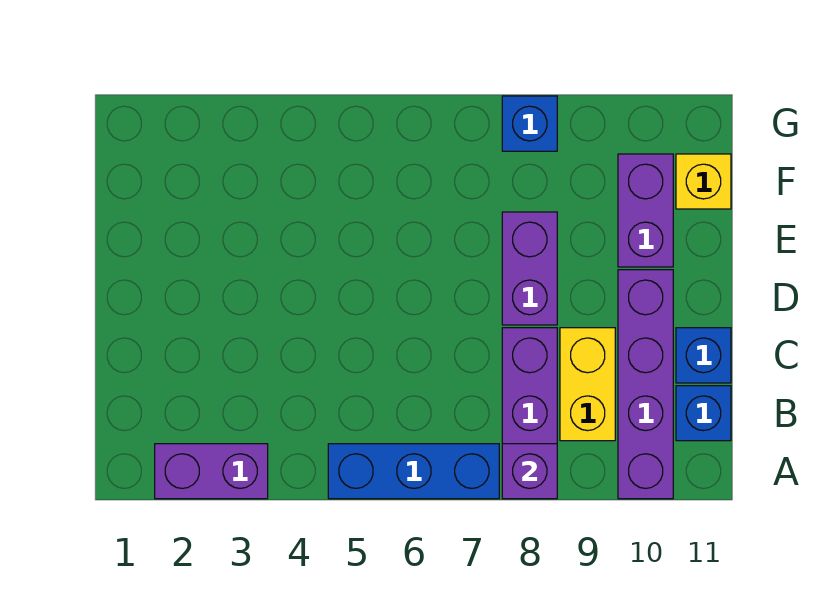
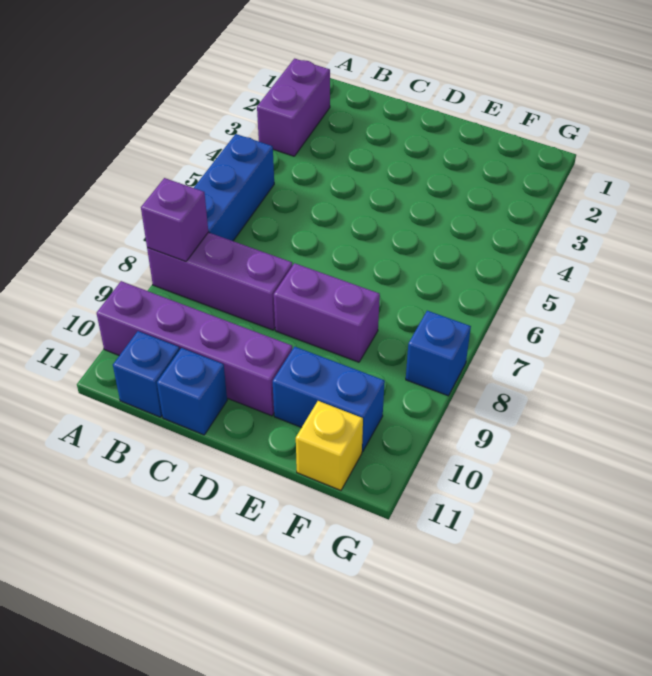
yellow 1x2 brick [560,328,615,441] -> none
purple 1x2 brick [618,154,673,267] -> blue 1x2 brick [273,347,385,452]

